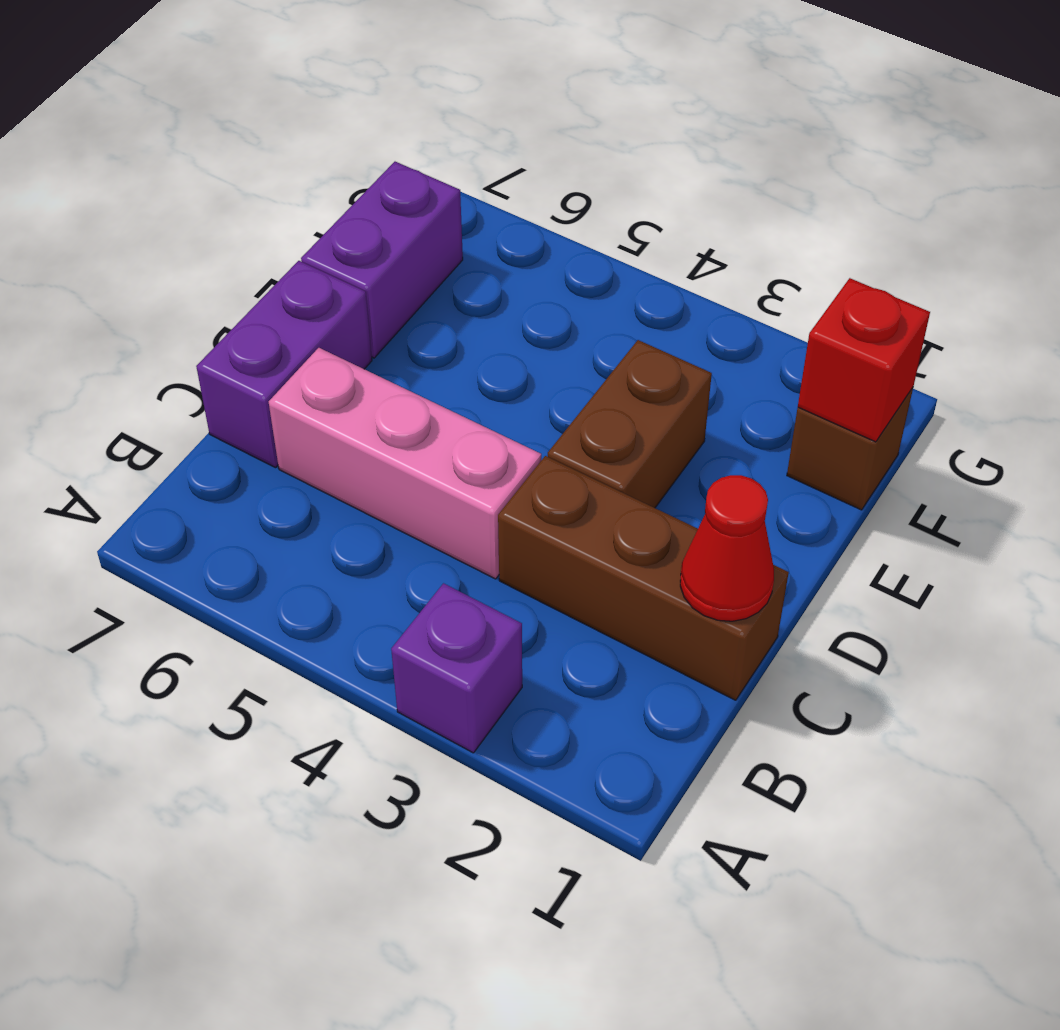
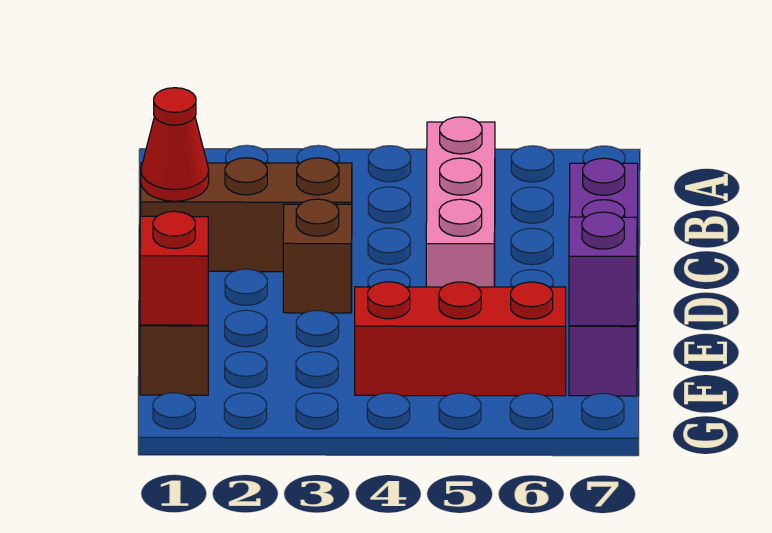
purple 1x1 brick [391,583,522,753] -> purple 1x1 brick moved to [569,212,637,326]
pink 1x3 brick [269,348,541,579] -> pink 1x3 brick turned to [426,117,495,287]
brown 1x2 brick [548,340,712,508] -> brown 1x1 brick [283,199,352,313]
none -> red 1x3 brick [355,282,566,396]

